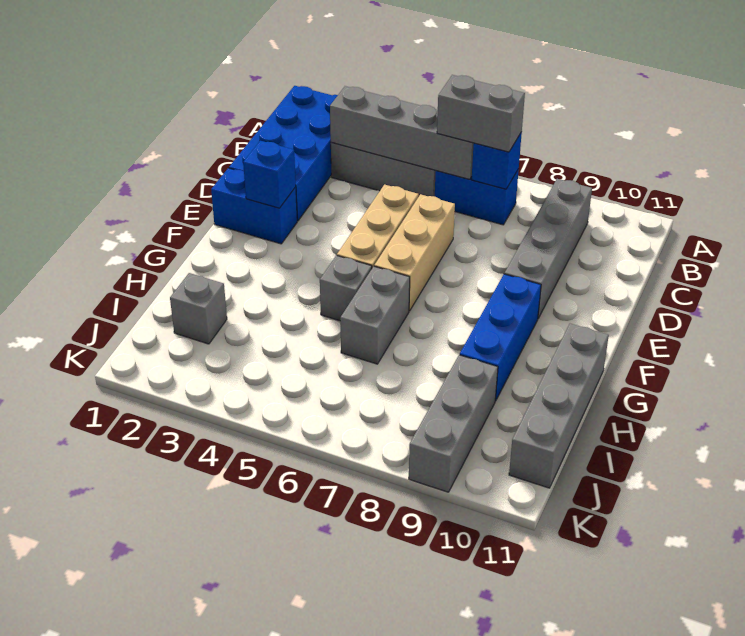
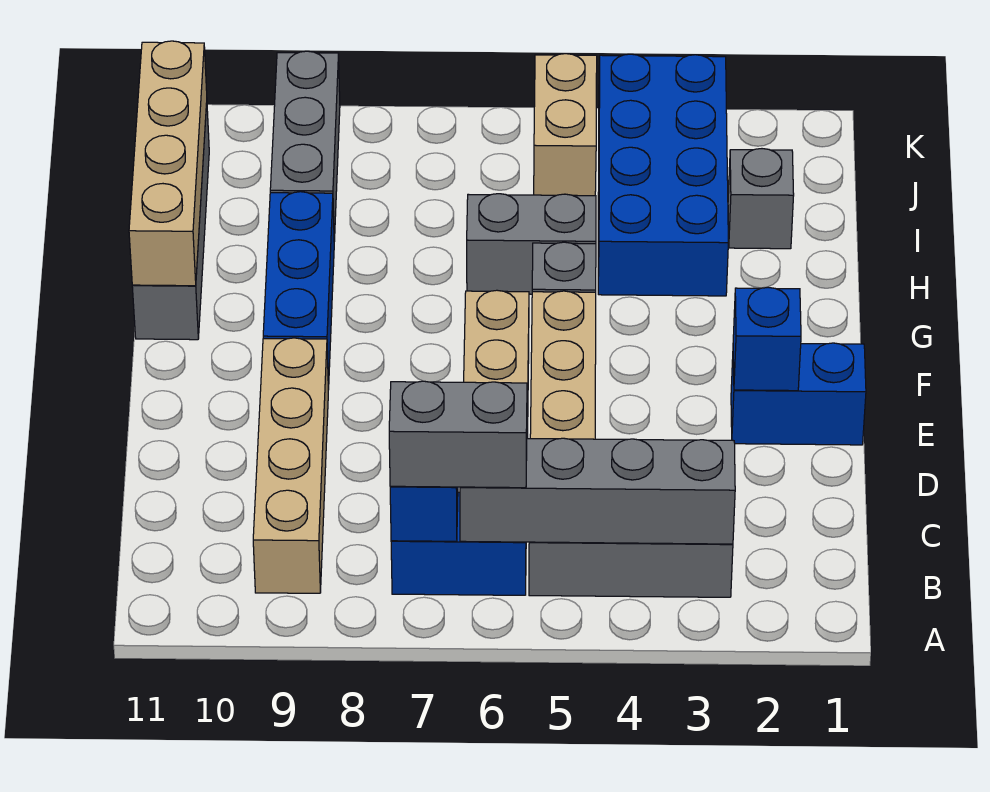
blue 2x4 brick [229,86,338,221] -> blue 2x4 brick moved to [598,54,728,296]
grey 1x4 brick [504,179,592,318] -> tan 1x4 brick [253,338,328,593]
grey 1x2 brick [340,267,410,364] -> grey 1x2 brick turned to [467,194,596,294]
none -> tan 1x4 brick [129,41,207,286]
none -> tan 1x2 brick [534,54,597,196]

